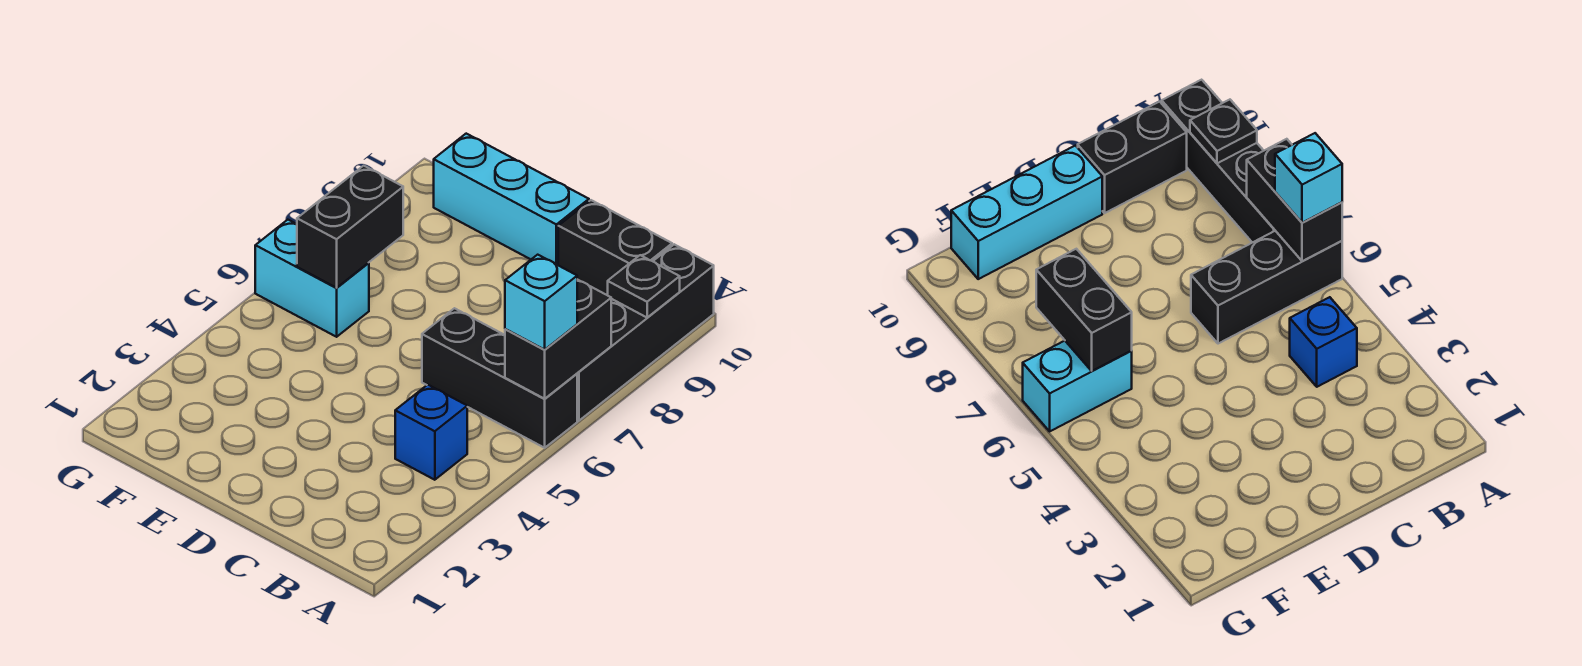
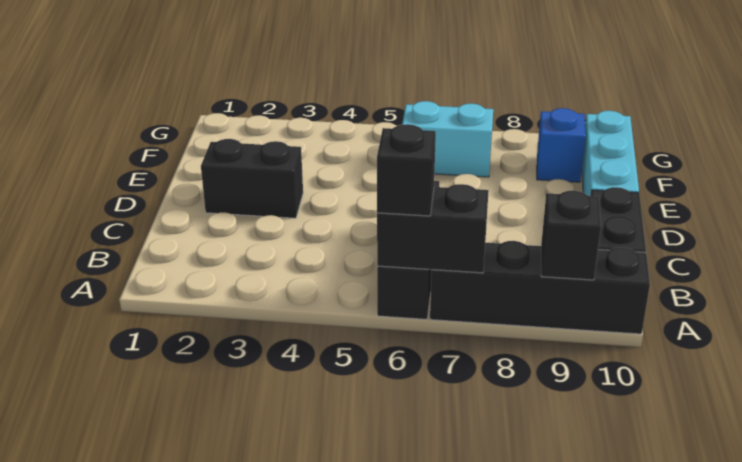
cyan 1x1 brick [505,255,577,350] -> black 1x1 brick [377,124,436,216]
black 1x1 plate [608,255,680,318] -> black 1x1 brick [541,191,601,280]
blue 1x1 brick [395,385,467,480] -> blue 1x1 brick moved to [537,108,586,182]
cyan 1x2 brick [255,220,369,337] -> cyan 1x2 brick turned to [402,101,493,177]
black 1x2 brick [297,166,403,288] -> black 1x2 brick moved to [201,139,303,218]

